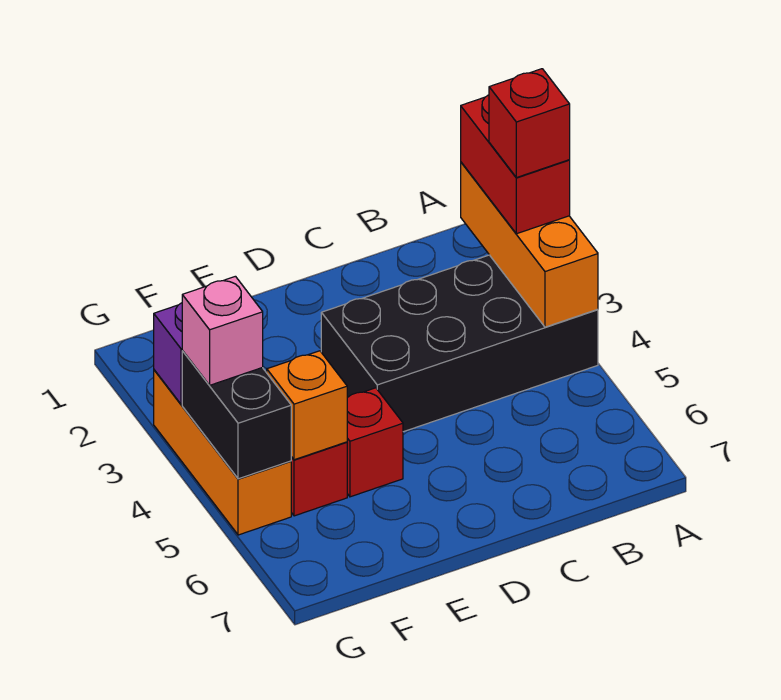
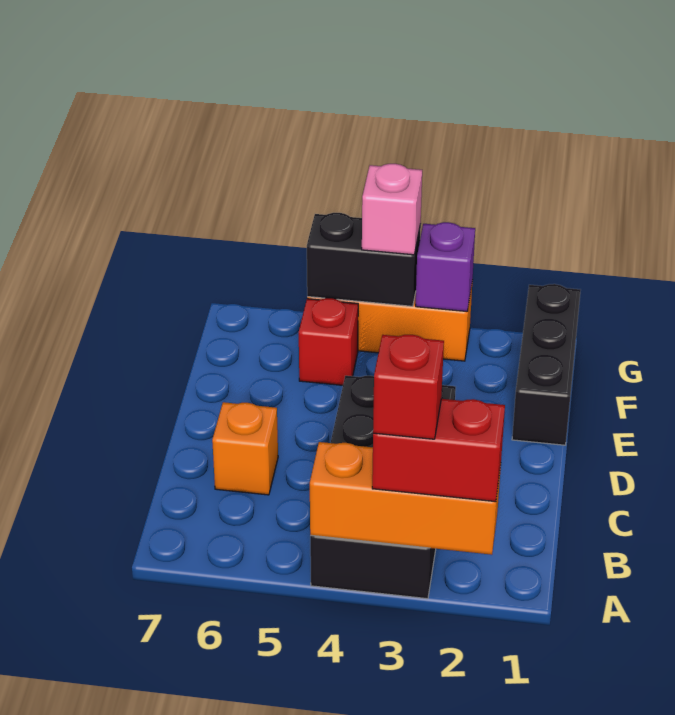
none -> black 1x3 brick [512,284,581,445]
red 1x1 brick [347,388,403,497] -> none
orange 1x1 brick [267,351,347,460] -> orange 1x1 brick moved to [212,402,278,495]

